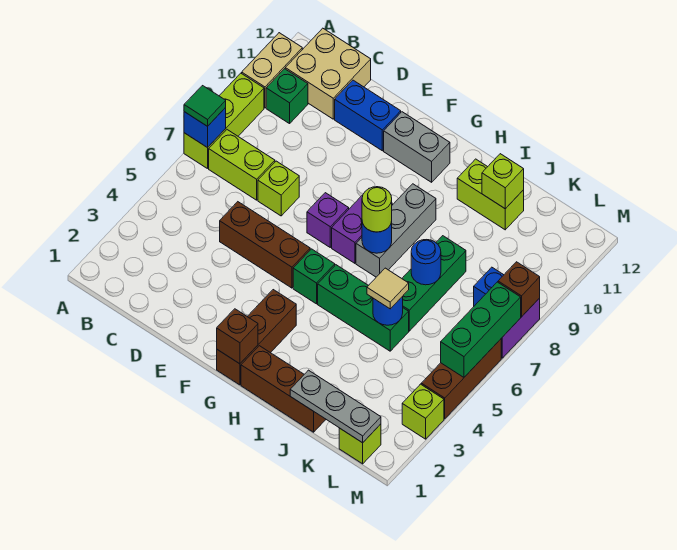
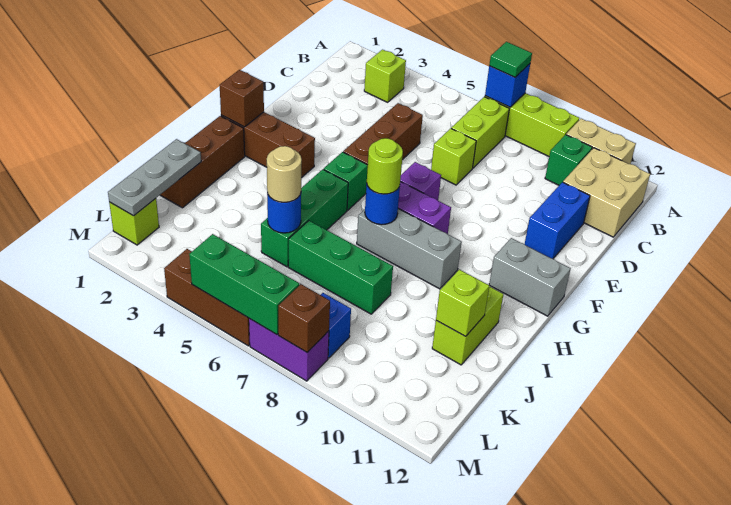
grey 1x2 brick [384,112,450,182] -> grey 1x2 brick turned to [489,238,571,316]
tan 1x1 tile [367,268,409,309] -> tan 1x1 round brick [267,146,302,202]
blue 1x1 round brick [411,240,441,285] -> none
lime 1x1 brick [402,384,444,439] -> lime 1x1 brick moved to [364,50,406,102]

